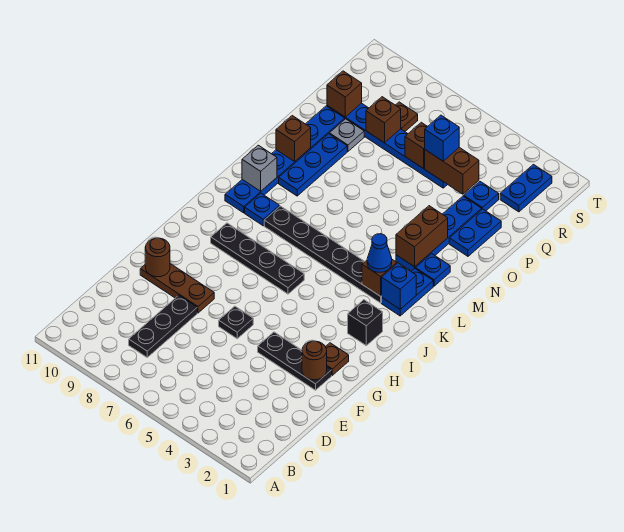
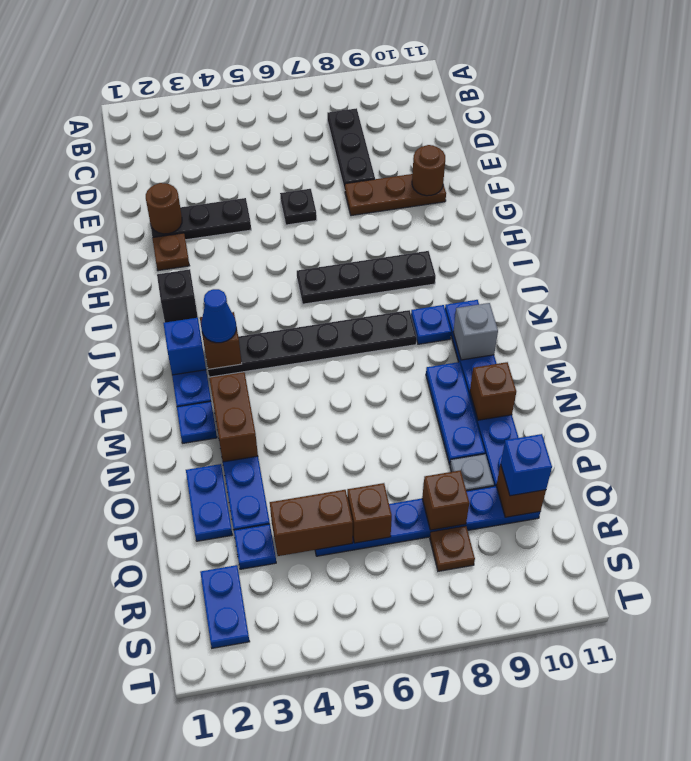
blue 1x1 brick [425,115,459,161] -> blue 1x1 brick moved to [501,434,552,496]

